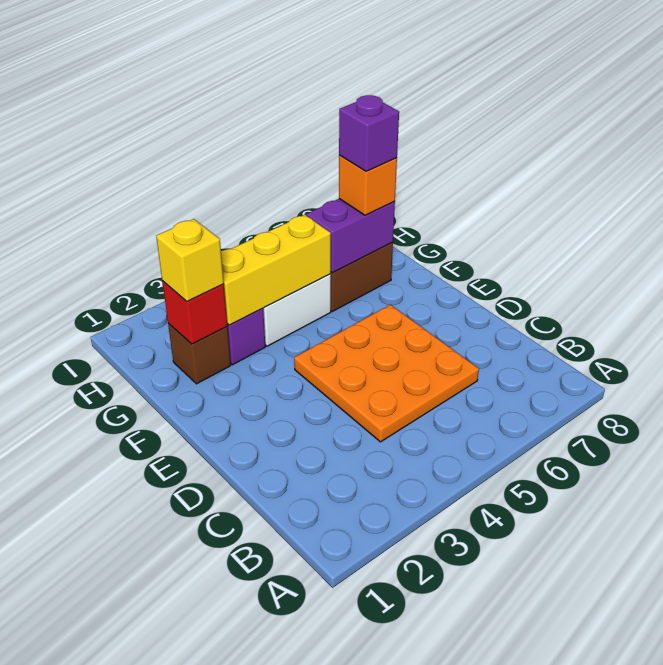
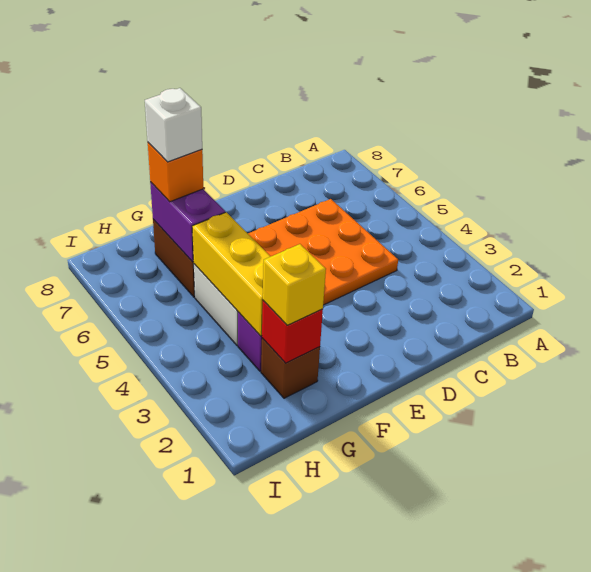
purple 1x1 brick [339,95,399,171] -> white 1x1 brick [145,88,202,162]

